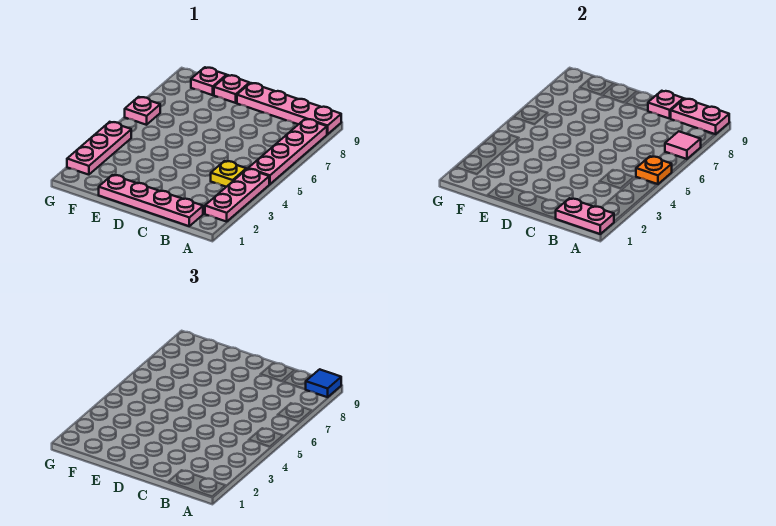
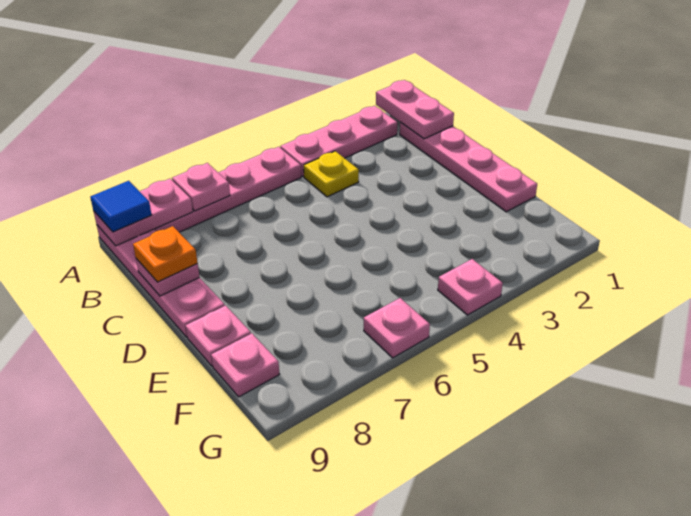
orange 1x1 plate [636,156,672,184] -> orange 1x1 plate moved to [133,226,198,282]
pink 1x1 tile [665,131,701,159] -> pink 1x1 plate [172,163,230,211]
pink 1x2 plate [671,99,729,134] -> pink 1x2 plate turned to [94,179,193,246]
pink 1x3 plate [67,122,131,175] -> pink 1x1 plate [438,259,503,315]

